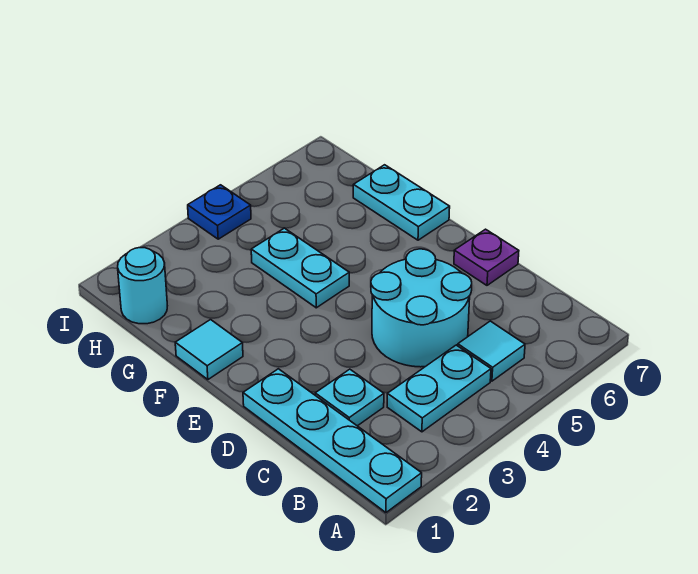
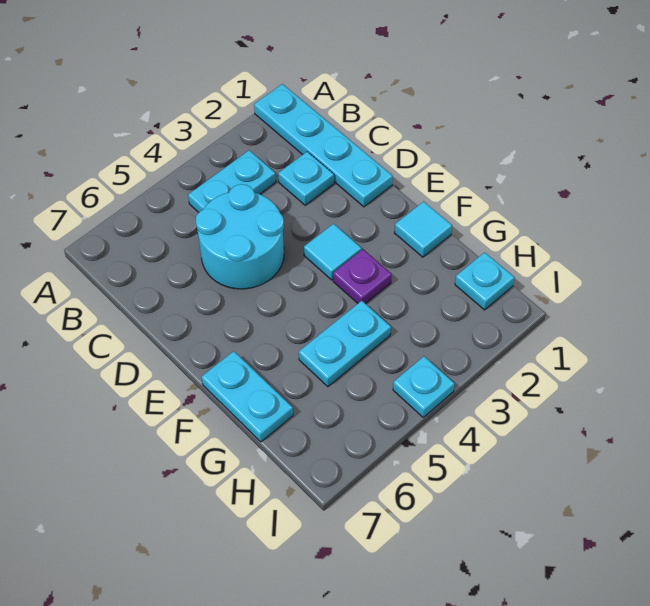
cyan 1x1 tile [458,321,525,381] -> cyan 1x1 tile moved to [304,224,362,280]
purple 1x1 plate [454,229,519,285] -> purple 1x1 plate moved to [333,249,392,304]
cyan 1x2 plate [251,228,349,308] -> cyan 1x2 plate turned to [299,301,391,387]
cyan 1x1 round brick [118,248,167,324] -> cyan 1x1 plate [455,252,514,310]
blue 1x1 plate [188,185,251,239] -> cyan 1x1 plate [393,356,455,417]

